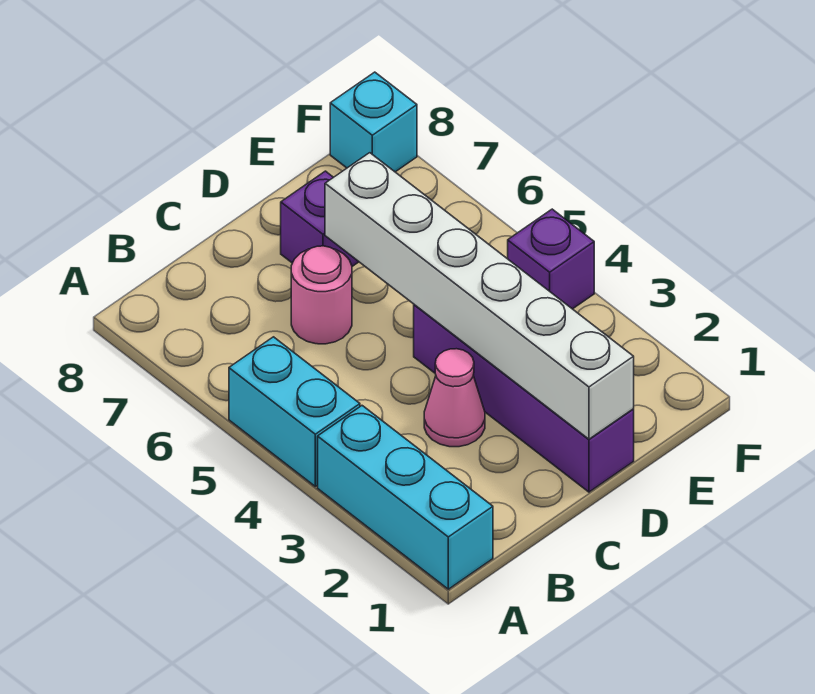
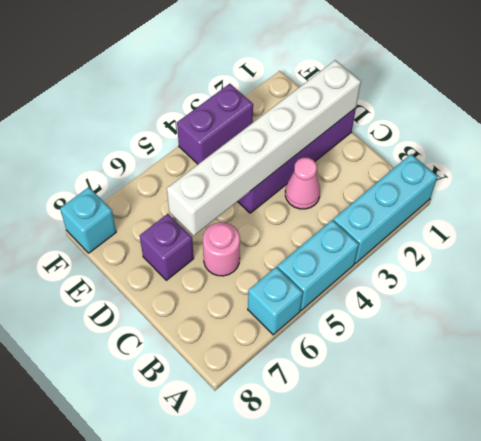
none -> cyan 1x1 brick [248,267,303,335]
purple 1x1 brick [508,209,594,309] -> purple 1x2 brick [177,84,253,164]

